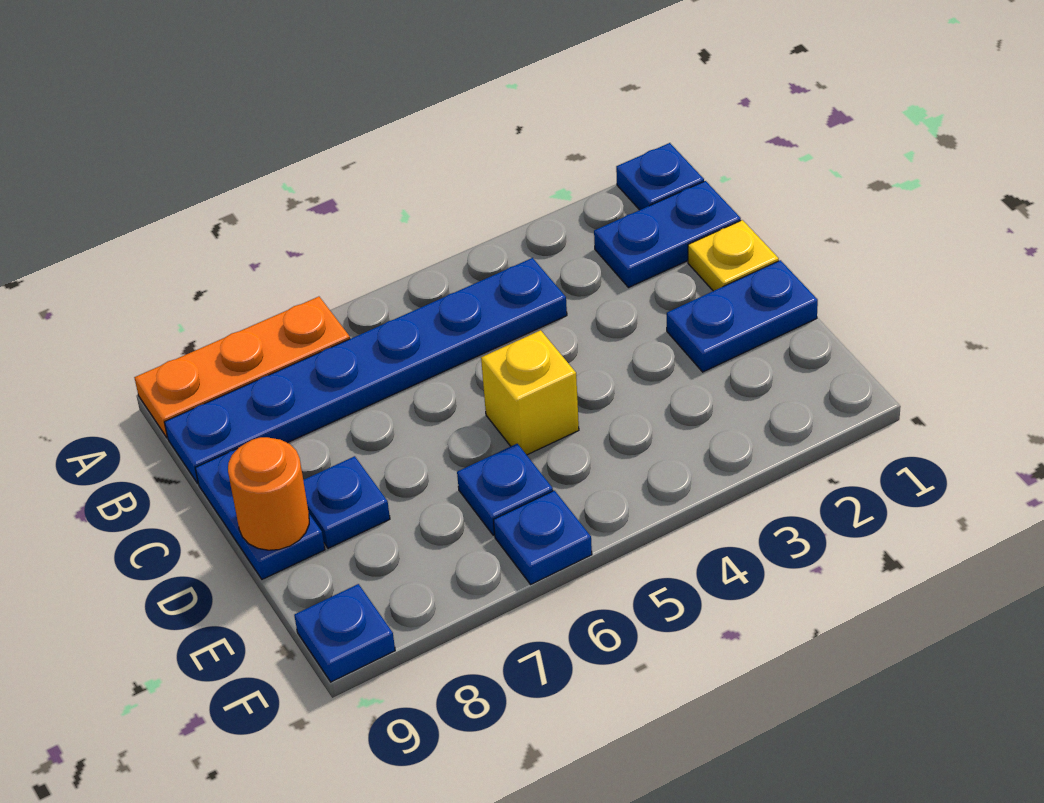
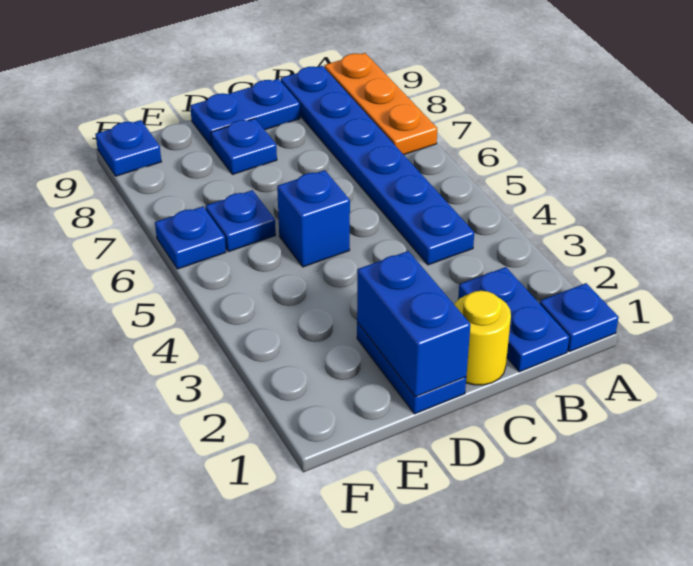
yellow 1x1 plate [688,220,779,291] -> yellow 1x1 round brick [454,291,511,385]
none -> blue 1x2 brick [357,251,471,397]
yellow 1x1 brick [481,330,579,455] -> blue 1x1 brick [277,170,350,267]
orange 1x1 round brick [228,437,309,550] -> none

